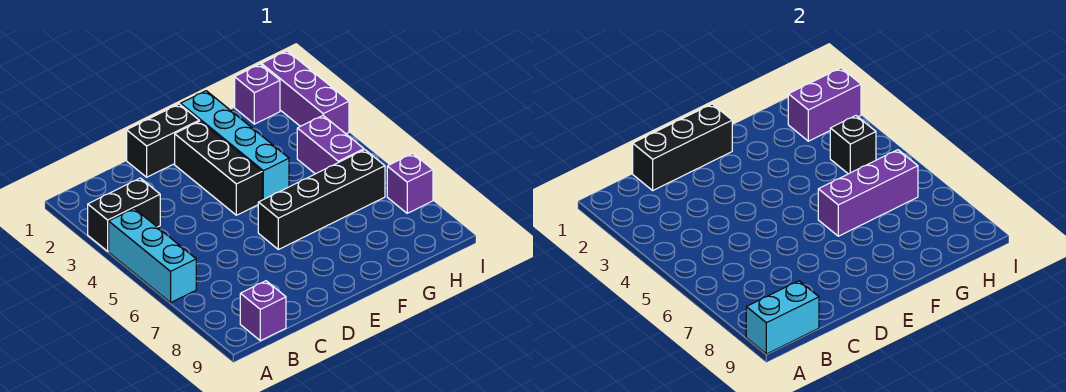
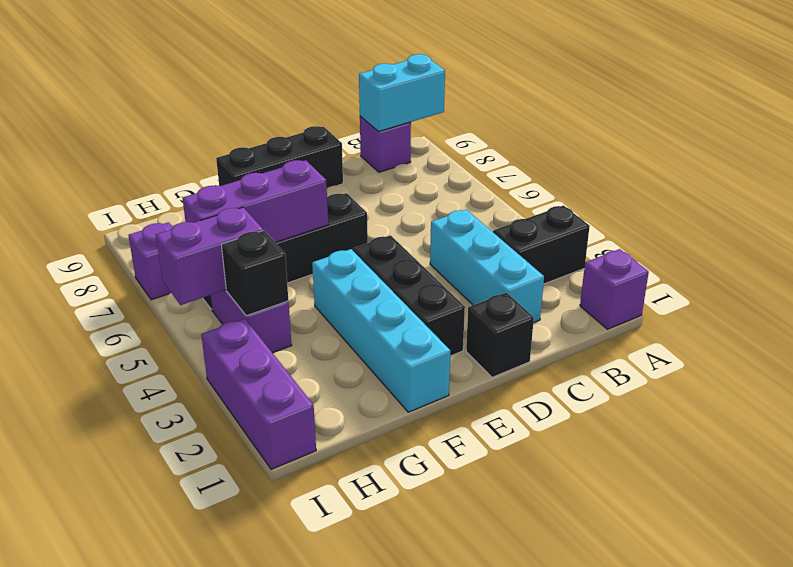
cyan 1x3 brick [109,209,196,303] -> cyan 1x3 brick moved to [430,210,544,323]
black 1x3 brick [633,104,732,190] -> black 1x3 brick moved to [216,126,343,188]
black 1x2 brick [127,104,199,177] -> black 1x1 brick [466,293,534,377]
purple 1x1 brick [235,64,280,124] -> purple 1x1 brick moved to [580,249,649,329]
purple 1x2 brick [788,68,861,141] -> purple 1x2 brick moved to [156,207,263,305]

